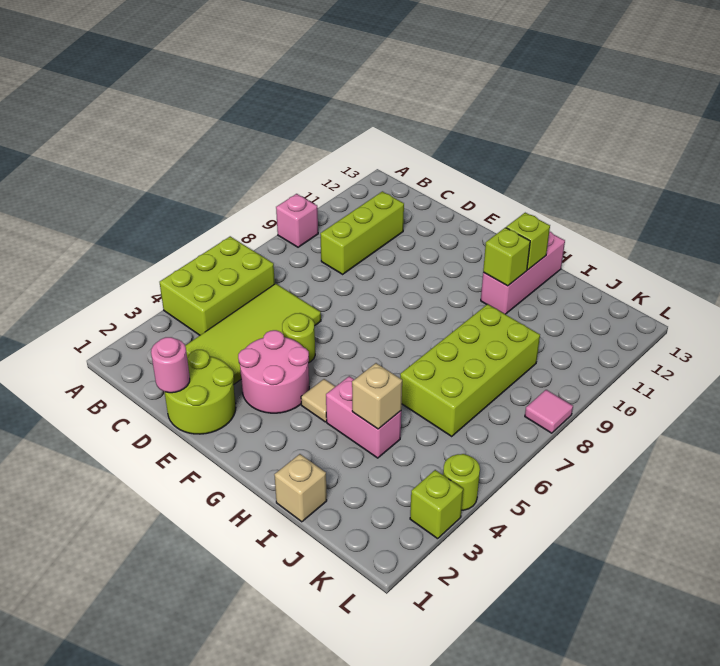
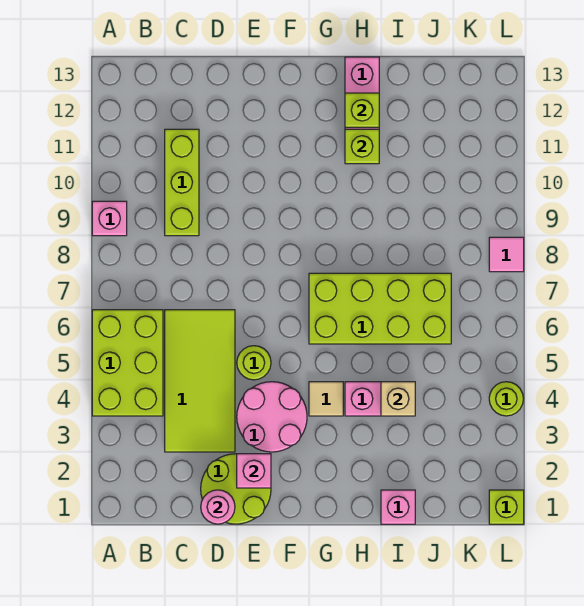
none -> pink 1x1 brick [237,454,271,488]
tan 1x1 brick [274,454,327,522] -> pink 1x1 brick [381,490,415,524]
lime 2x4 brick [400,304,540,436] -> lime 2x4 brick turned to [309,273,451,344]
lime 1x1 brick [410,470,463,539] -> lime 1x1 brick moved to [489,490,524,524]

